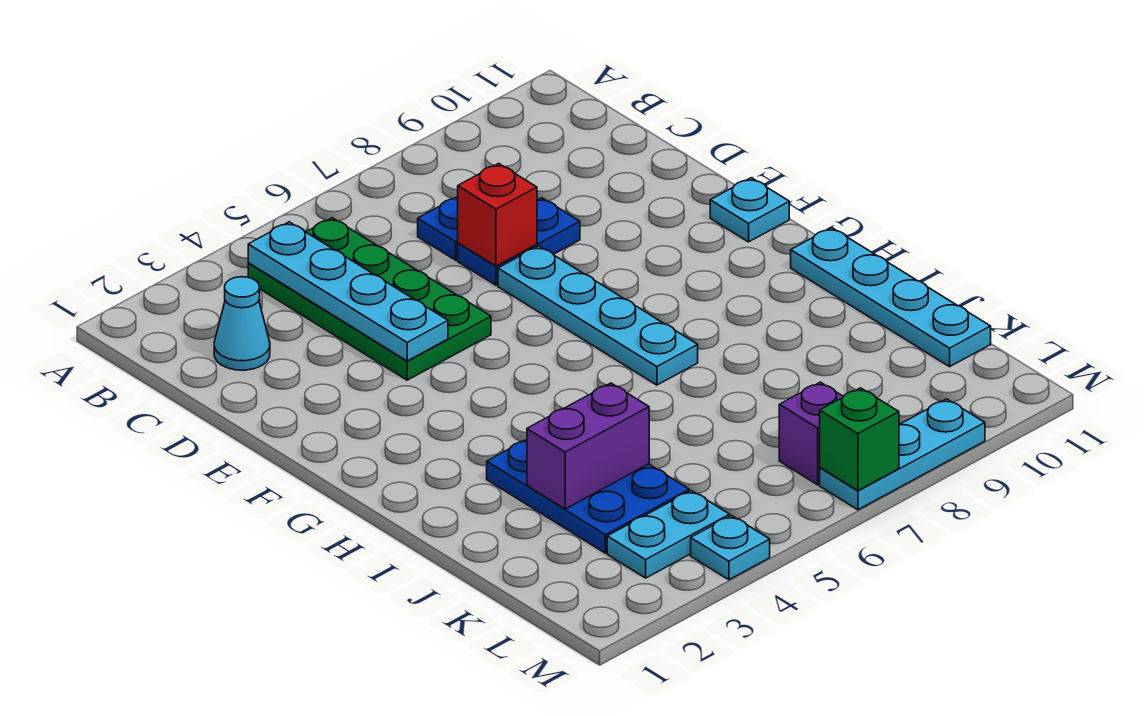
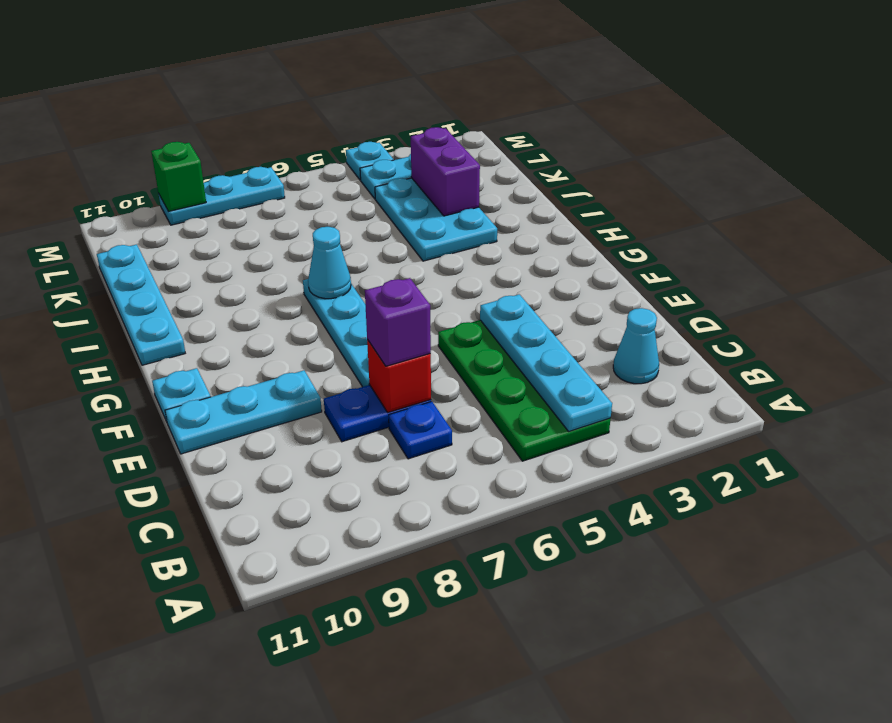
none -> cyan 1x3 plate [165,370,322,454]
none -> cyan 1x1 cone [308,227,351,299]
blue 2x3 plate [487,440,689,553] -> cyan 2x3 plate [375,178,497,261]
purple 1x2 brick [527,383,649,509] -> purple 1x2 brick turned to [411,127,480,216]
purple 1x1 brick [779,382,843,485] -> purple 1x1 brick moved to [365,278,431,366]
green 1x1 brick [820,388,899,491] -> green 1x1 brick moved to [151,142,206,212]

